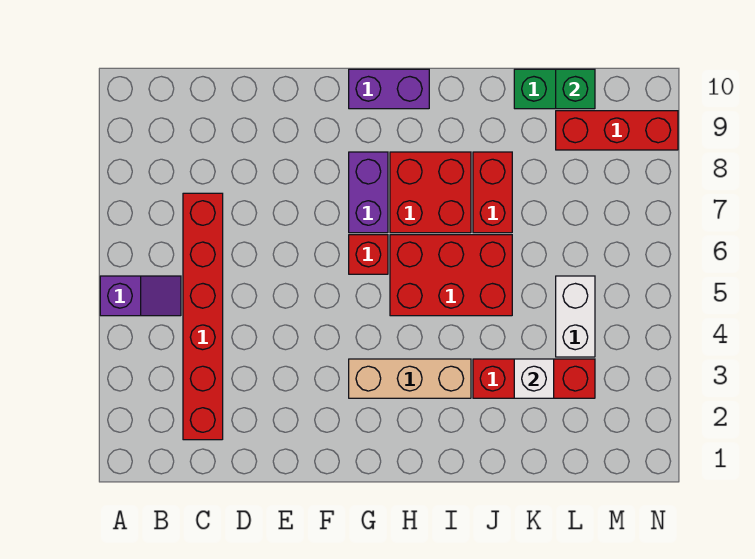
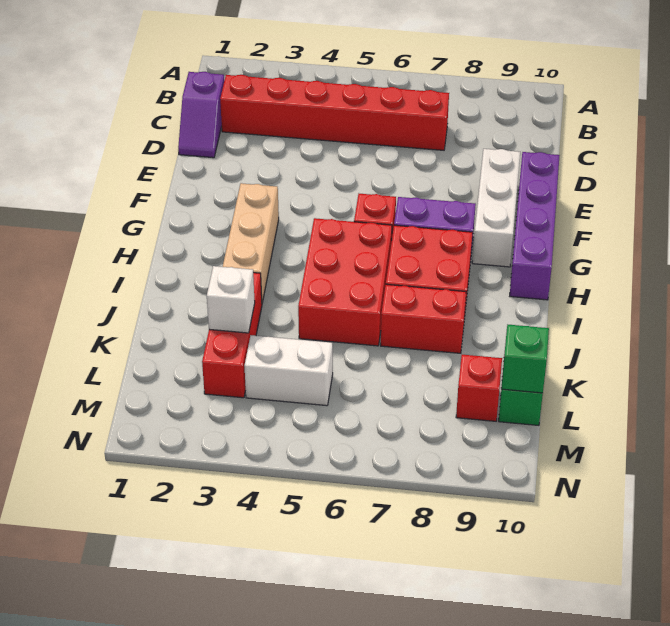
purple 1x2 slope [100,276,181,316] -> purple 1x2 slope moved to [178,72,224,158]
none -> white 1x3 brick [472,149,520,267]
purple 1x2 brick [349,69,429,109] -> purple 1x4 brick [510,152,560,300]
red 1x3 brick [556,111,678,150] -> red 1x1 brick [456,355,502,421]

